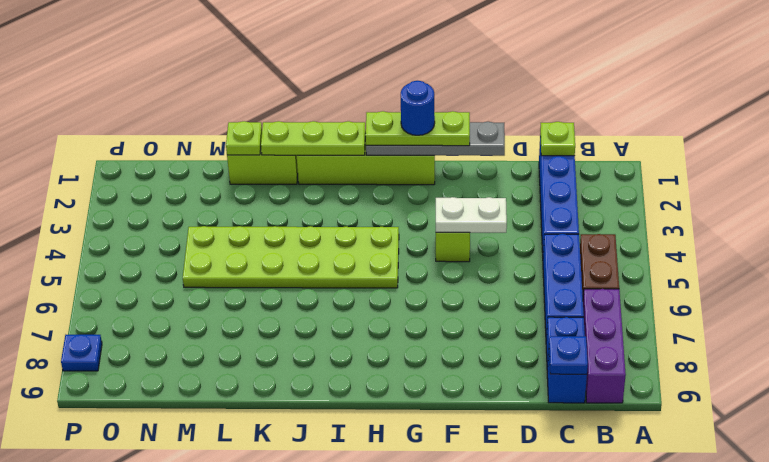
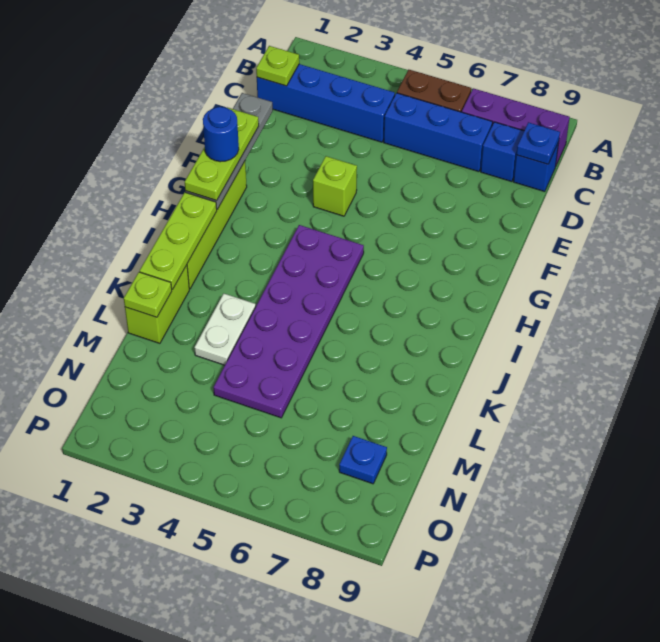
white 1x2 plate [436,197,507,233] -> white 1x2 plate moved to [194,294,256,365]
lime 2x6 plate [183,226,399,288] -> purple 2x6 plate [213,225,364,418]
blue 1x1 plate [61,335,102,371] -> blue 1x1 plate moved to [339,436,387,484]

